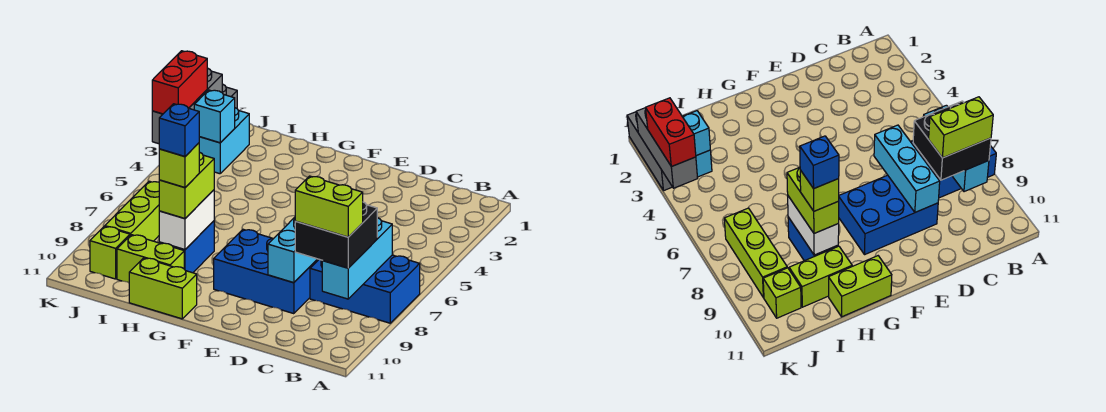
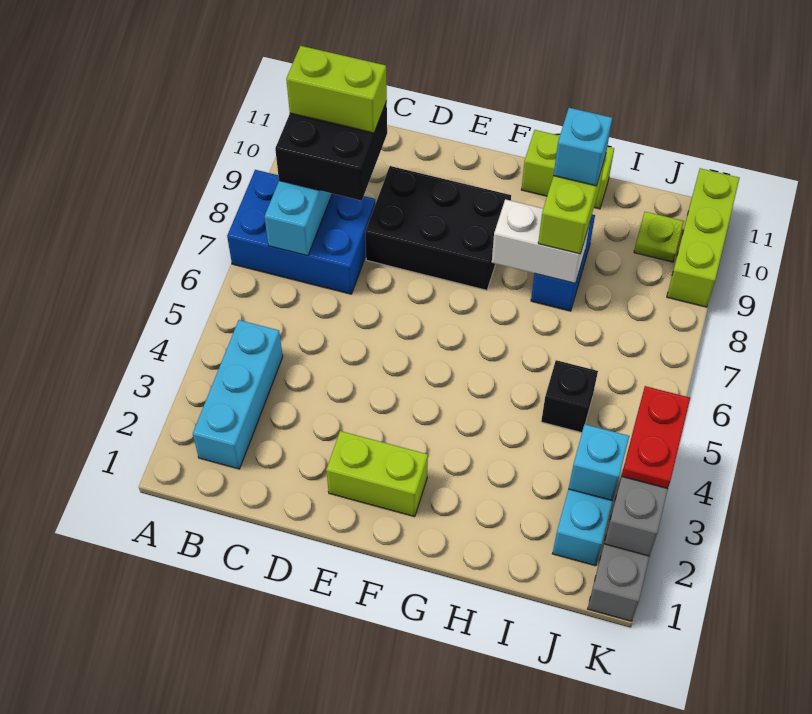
cyan 1x3 brick [268,217,317,283] -> cyan 1x3 brick moved to [193,320,283,469]
blue 2x3 brick [214,229,319,314] -> black 2x3 brick [365,166,511,290]
white 1x2 brick [159,190,214,250] -> white 1x2 brick turned to [492,199,590,283]
lime 1x1 brick [159,143,199,188] -> cyan 1x1 brick [554,108,612,186]
blue 1x1 brick [159,104,199,157] -> none
lime 1x2 brick [117,235,184,283] -> lime 1x2 brick moved to [326,431,428,517]
none -> black 1x1 brick [541,360,598,433]
lime 1x3 brick [105,181,159,241] -> lime 1x3 brick moved to [667,168,740,307]
lime 1x1 brick [90,226,130,279] -> lime 1x1 plate [634,212,684,262]
red 1x2 brick [152,51,207,114] -> red 1x2 plate [622,386,690,489]

